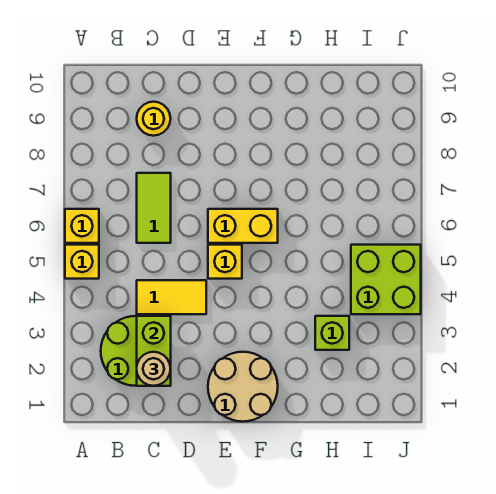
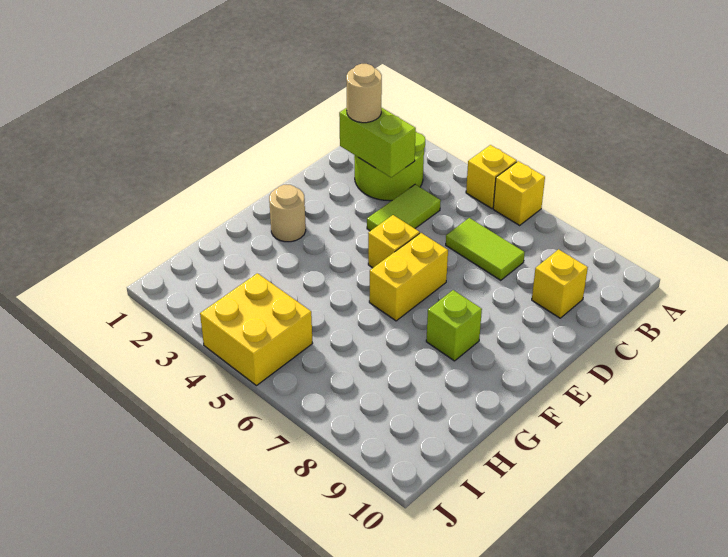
yellow 1x2 tile [137,280,206,314] -> lime 1x2 tile [367,184,441,231]
yellow 1x1 round brick [137,102,171,136] -> yellow 1x1 brick [532,249,588,318]
tan 2x2 round brick [208,352,278,422] -> tan 1x1 round brick [269,185,306,242]
lime 1x1 brick [315,316,349,350] -> lime 1x1 brick moved to [426,290,482,361]
lime 2x2 brick [351,245,421,314] -> yellow 2x2 brick [200,273,313,386]

